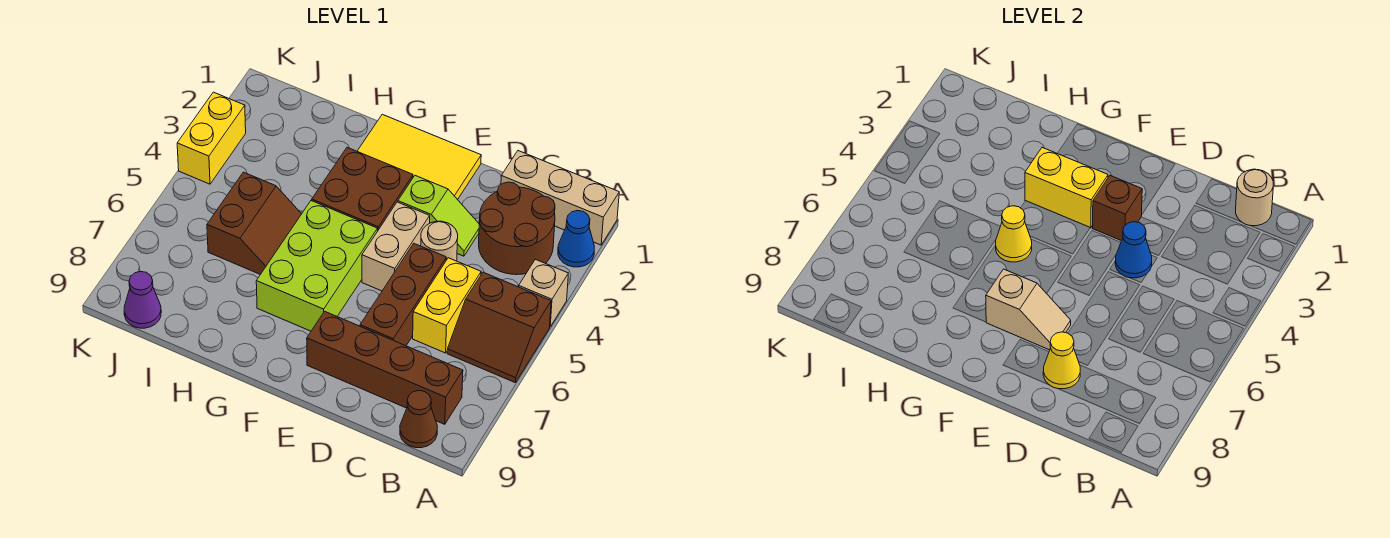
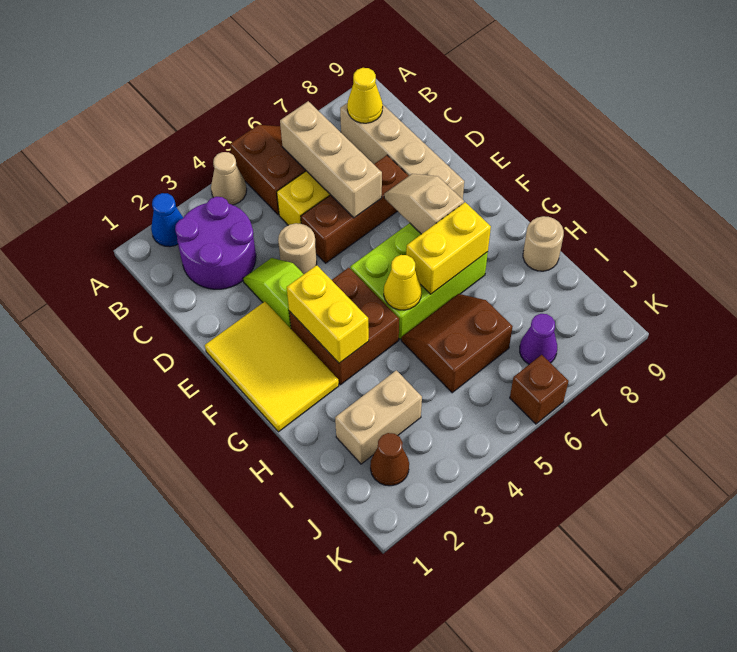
tan 1x3 brick [501,151,619,245] -> tan 1x3 brick moved to [280,101,382,218]
tan 1x1 brick [519,259,568,327] -> tan 1x1 cone [211,152,247,205]
tan 1x1 round brick [1236,169,1273,226] -> tan 1x1 round brick moved to [523,216,564,271]
brown 2x2 round brick [479,182,555,275] -> purple 2x2 round brick [175,197,256,289]
brown 1x4 brick [307,311,463,424] -> tan 1x4 brick [340,103,464,199]
brown 1x1 cone [400,390,437,448] -> brown 1x1 cone moved to [370,433,409,486]
blue 1x1 cone [1115,222,1152,278] -> none
yellow 1x1 cone [1043,332,1080,389] -> yellow 1x1 cone moved to [347,68,383,123]
brown 1x1 brick [1093,176,1142,241] -> brown 1x1 brick moved to [510,355,569,424]
tan 1x2 brick [362,202,430,291] -> tan 1x2 brick moved to [335,370,422,464]
purple 1x1 cone [124,271,161,328] -> purple 1x1 cone moved to [520,314,557,364]
yellow 1x2 brick [177,92,246,184] -> yellow 1x2 brick moved to [406,202,491,294]

